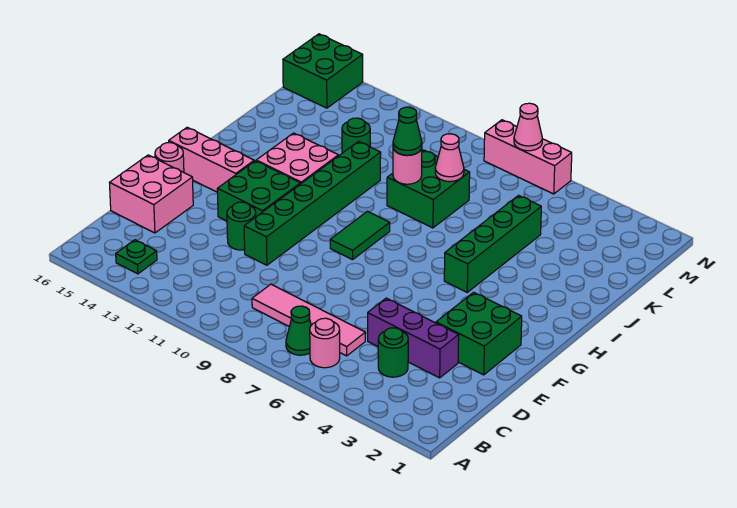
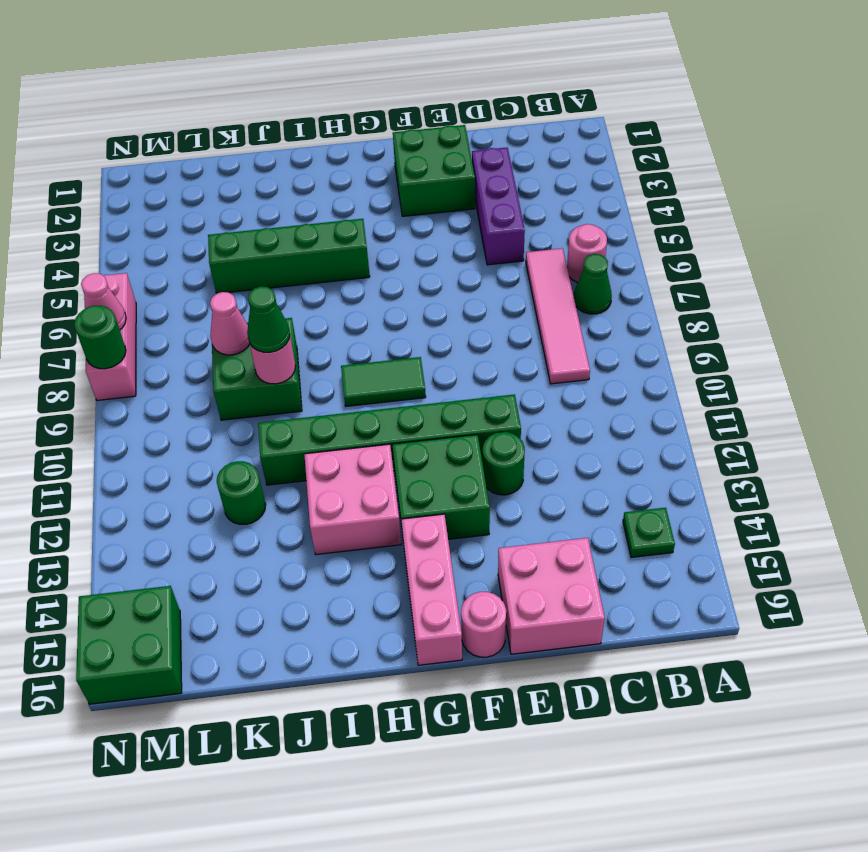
green 1x1 round brick [378,328,408,377] -> green 1x1 round brick moved to [74,306,126,369]

